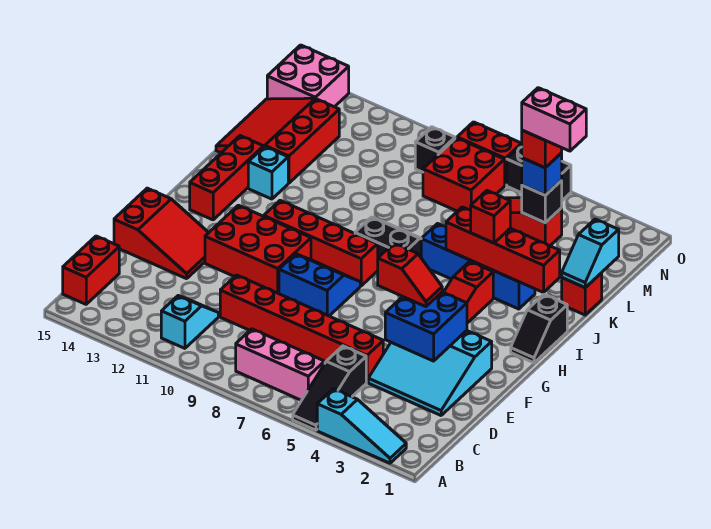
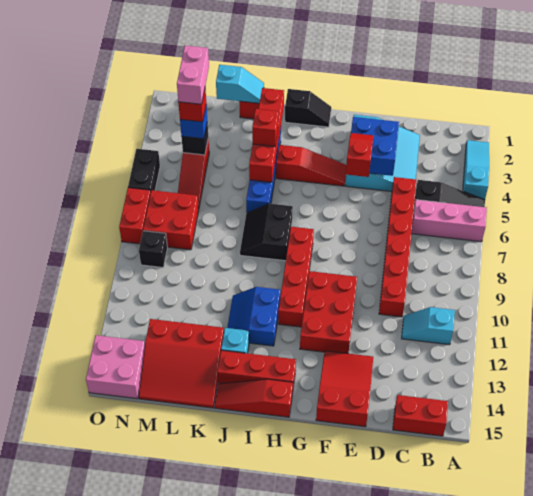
pink 1x3 brick [236,329,325,400] -> pink 1x3 brick turned to [412,200,487,242]
blue 2x2 slope [279,254,360,316] -> blue 2x2 slope moved to [227,287,280,346]
none -> red 1x3 slope [214,379,293,417]

